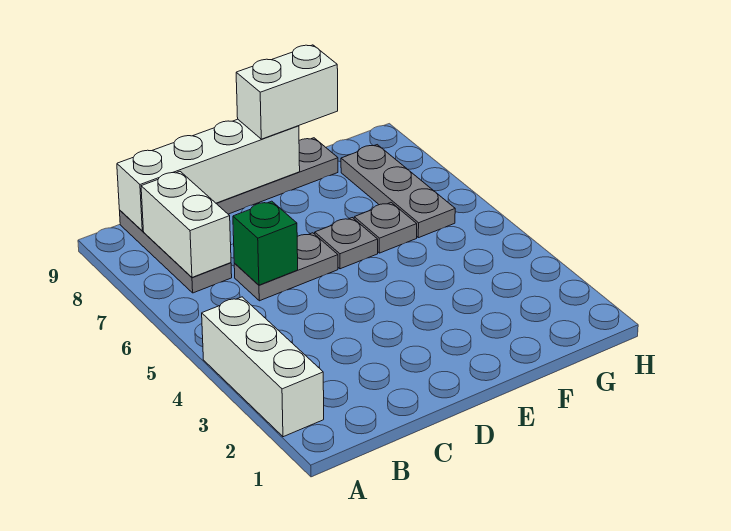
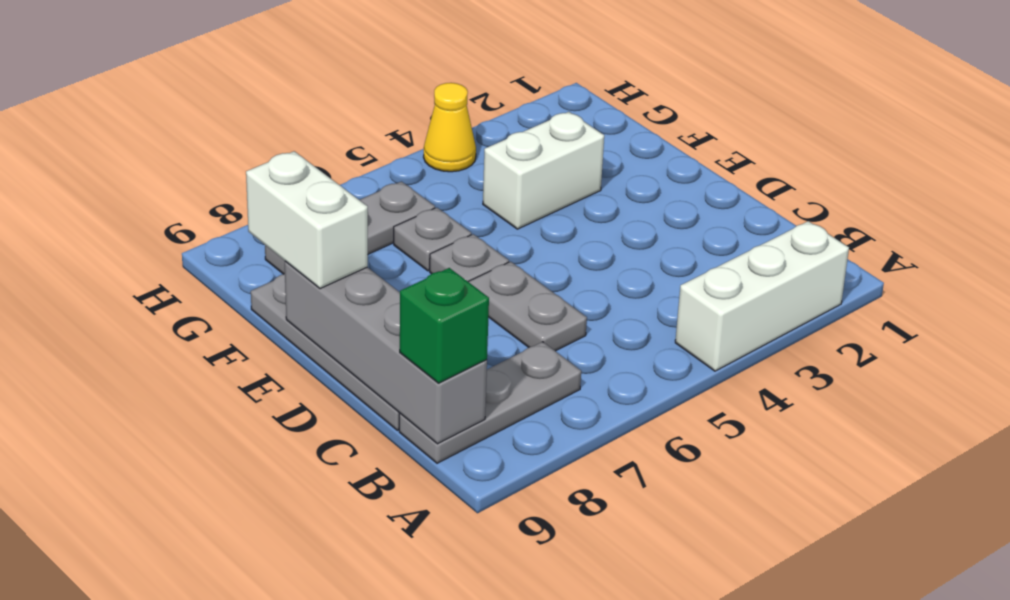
white 1x2 brick [141,172,231,277] -> white 1x2 brick moved to [483,112,604,229]
white 1x4 brick [117,119,300,231] -> grey 1x4 brick [285,261,487,444]
green 1x1 brick [233,201,298,285] -> green 1x1 brick moved to [400,268,489,383]
none -> yellow 1x1 cone [424,83,476,172]

